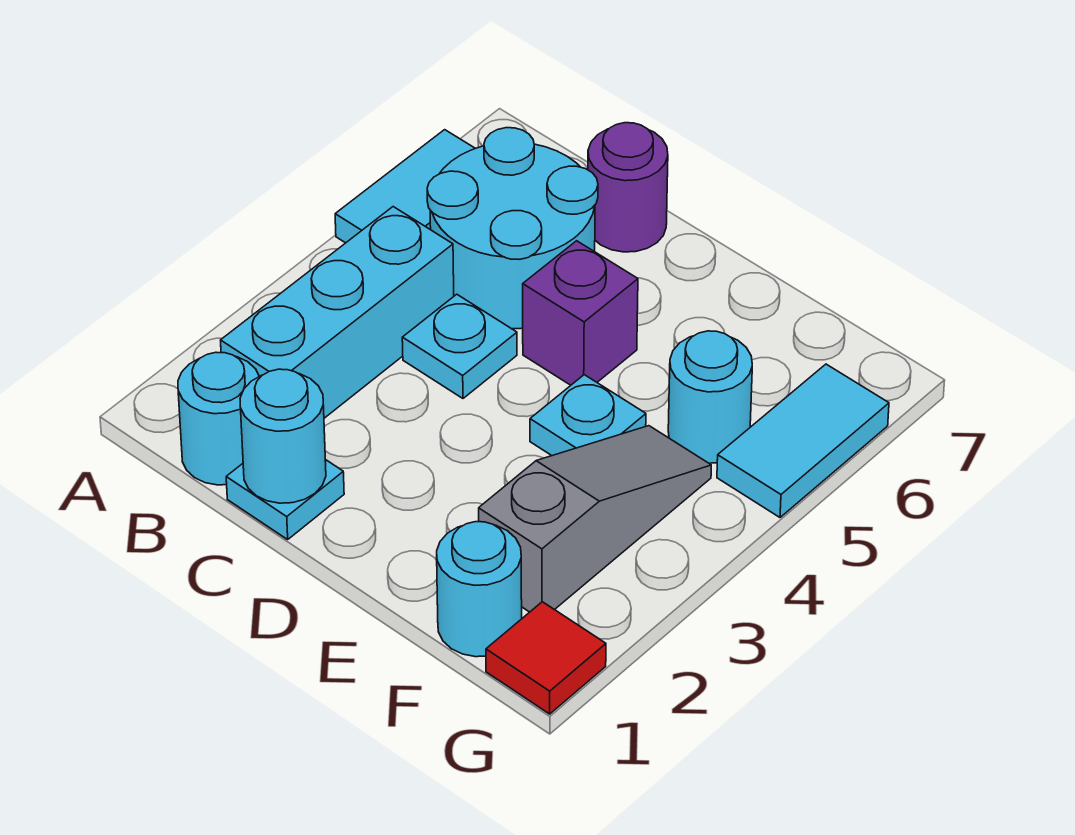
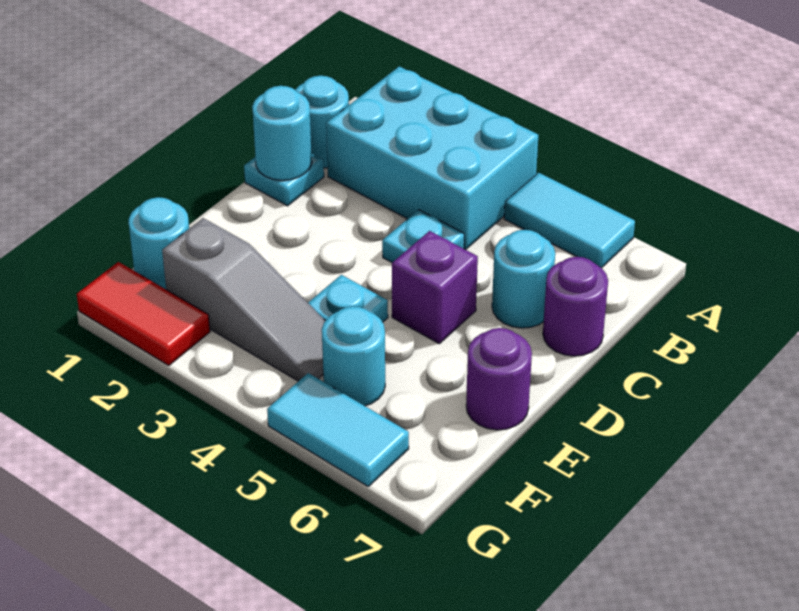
cyan 1x3 brick [221,207,454,418] -> cyan 2x3 brick [326,66,538,250]
cyan 2x2 round brick [427,128,598,329] -> cyan 1x1 round brick [492,230,555,328]
none -> purple 1x1 round brick [466,328,532,430]
red 1x1 tile [486,602,606,714] -> red 1x2 tile [77,262,210,366]

